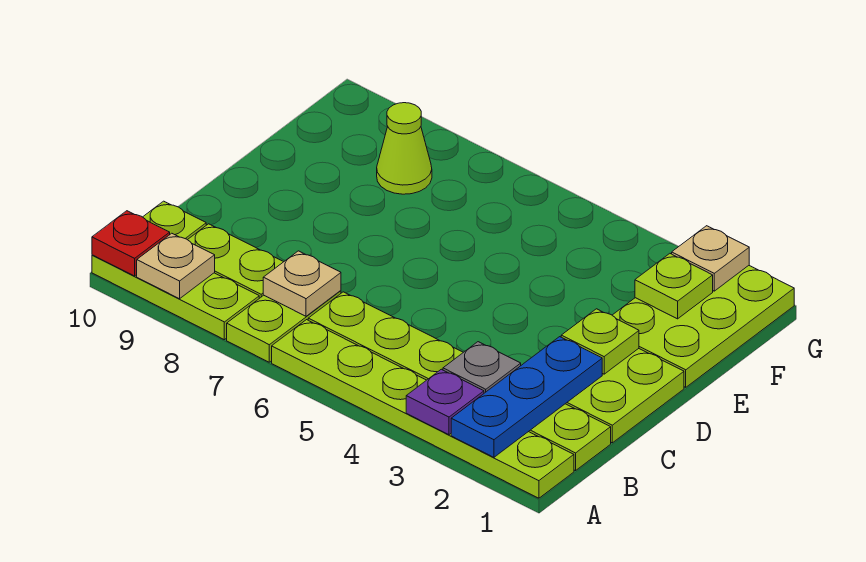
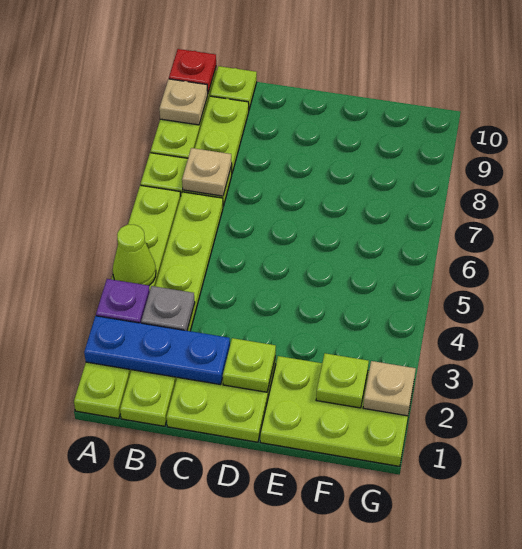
lime 1x1 cone [377,103,432,194] -> lime 1x1 cone moved to [113,224,156,285]

